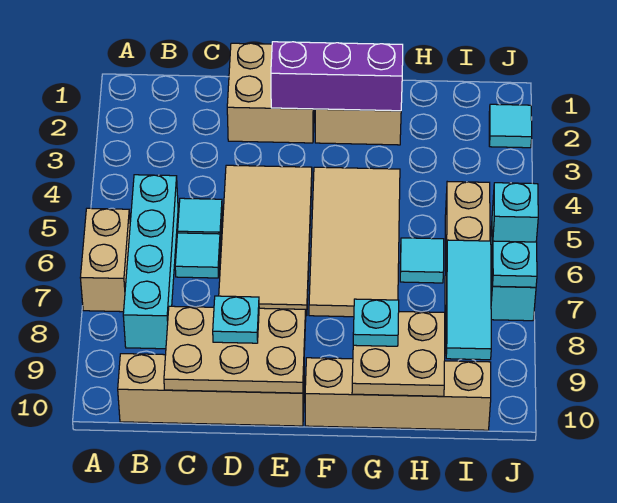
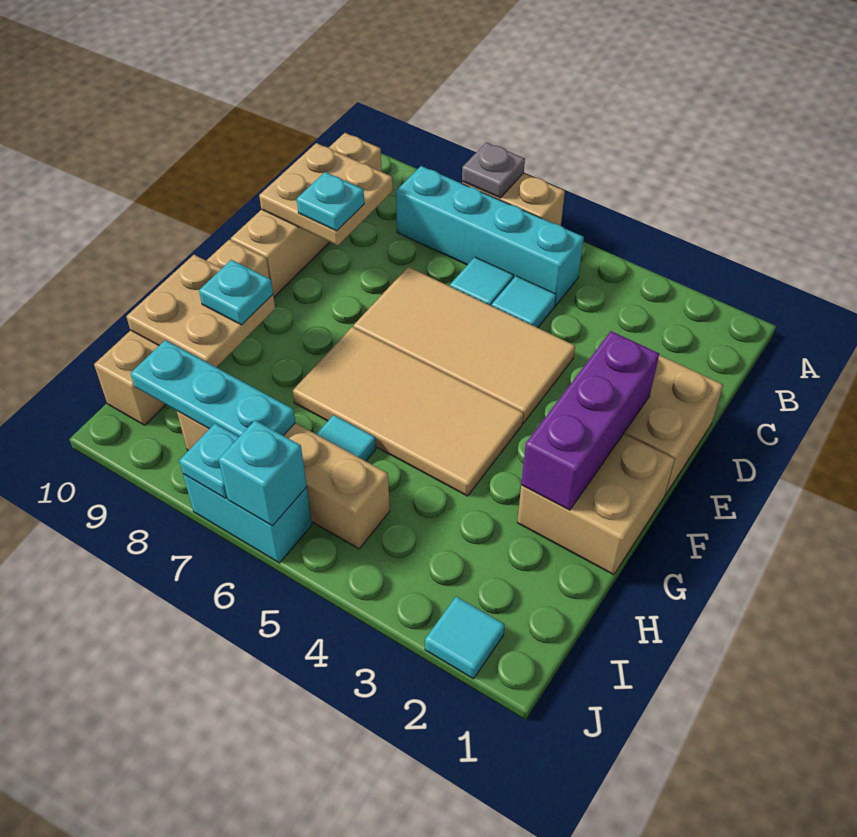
none -> grey 1x1 plate [462,142,525,198]
tan 2x3 plate [164,306,306,393] -> tan 2x2 plate [259,143,393,246]
cyan 1x3 tile [446,240,491,360] -> cyan 1x3 plate [130,340,295,437]

